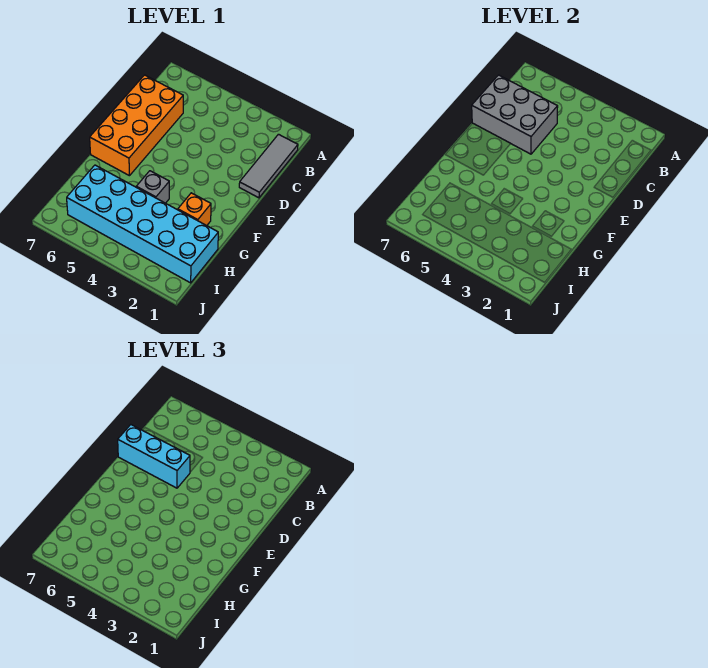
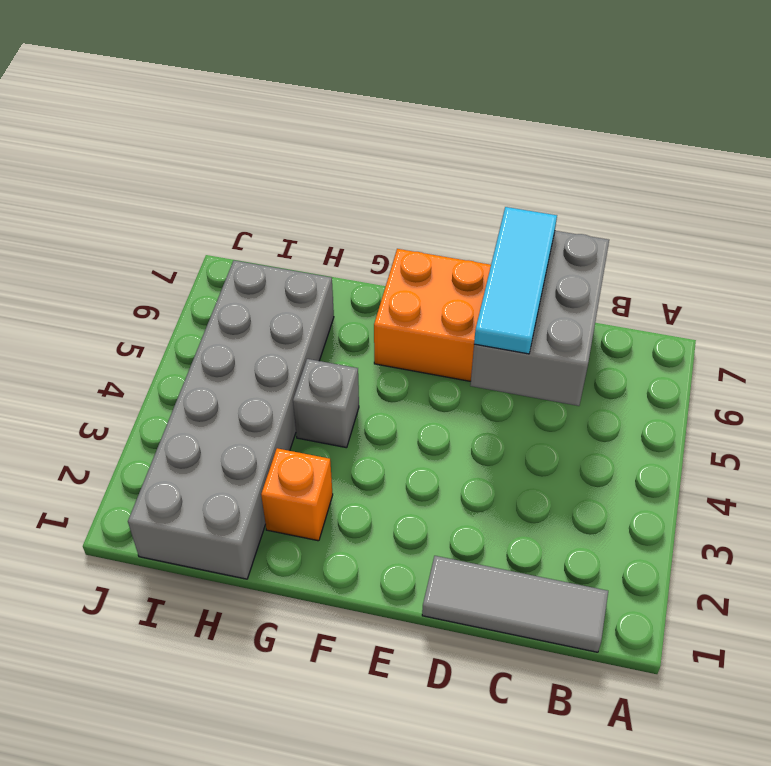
cyan 1x3 brick [118,425,190,488] -> cyan 1x3 tile [474,207,557,354]
cyan 2x6 brick [67,165,218,283] -> grey 2x6 brick [128,260,334,579]

